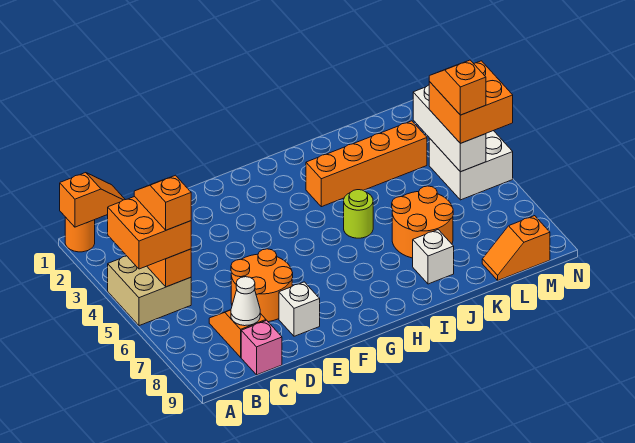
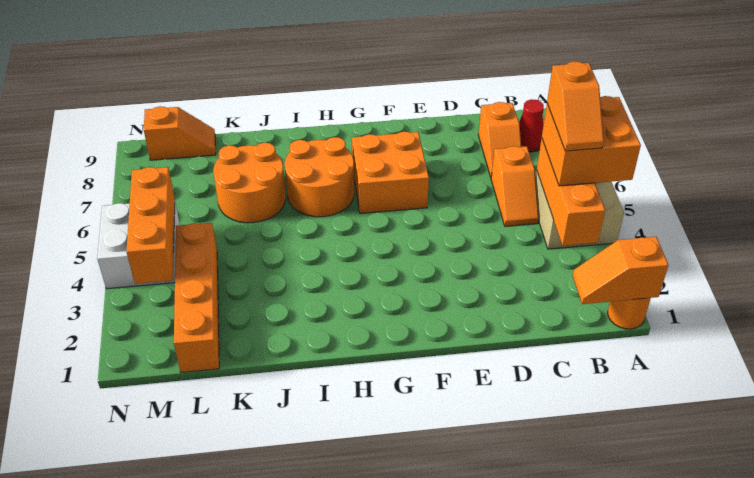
none -> red 1x1 cone [519,99,544,152]
white 1x1 cone [231,277,260,326] -> none
pink 1x1 brick [241,320,282,375] -> none
orange 2x2 round brick [231,249,293,322] -> orange 2x2 round brick moved to [285,137,354,217]
white 1x1 brick [279,282,320,336] -> none
orange 1x4 brick [306,121,427,207] -> orange 1x4 brick turned to [174,223,219,373]
lime 1x1 round brick [344,190,373,238] -> none
white 1x1 brick [413,230,454,284] -> none
white 1x3 brick [413,85,486,172] -> orange 1x3 brick [126,167,175,284]
orange 2x2 brick [429,61,513,143] -> orange 2x2 brick moved to [352,132,429,214]
orange 1x2 slope [429,60,486,115] -> orange 1x2 slope moved to [491,146,539,226]

